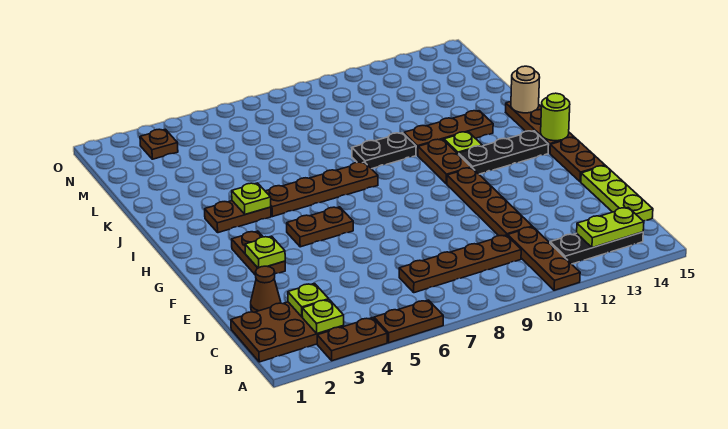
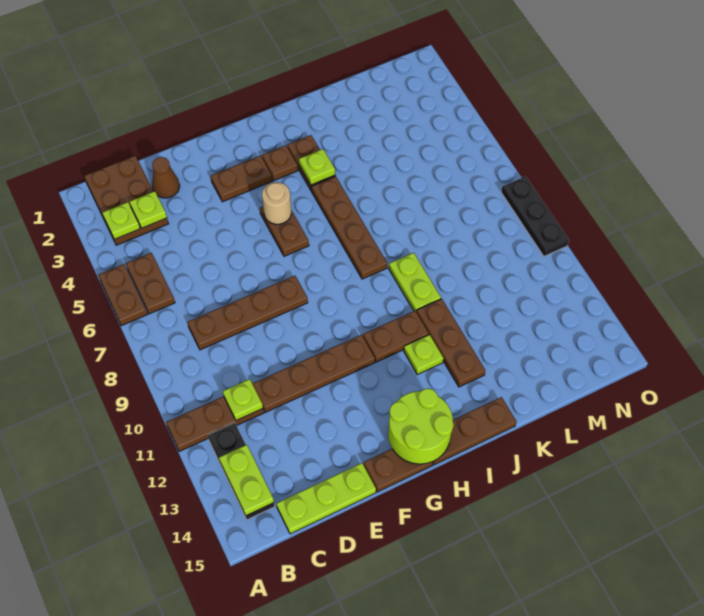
brown 1x2 plate [317,318,387,361] -> brown 1x2 plate moved to [126,253,175,314]
brown 1x4 plate [399,235,521,293] -> brown 1x4 plate turned to [187,276,308,350]
lime 1x1 plate [245,236,285,268] -> lime 1x1 plate moved to [223,379,263,420]
black 1x3 plate [459,131,549,174] -> black 1x3 plate moved to [501,176,569,256]
lime 1x1 round brick [541,93,570,141] -> lime 2x2 round brick [388,388,454,464]
black 1x2 plate [352,133,416,169] -> lime 1x2 plate [389,253,441,312]
tan 1x1 round brick [511,66,540,113] -> tan 1x1 round brick moved to [262,182,291,224]
brown 1x1 plate [140,129,178,159] -> brown 1x1 plate moved to [262,145,298,181]

